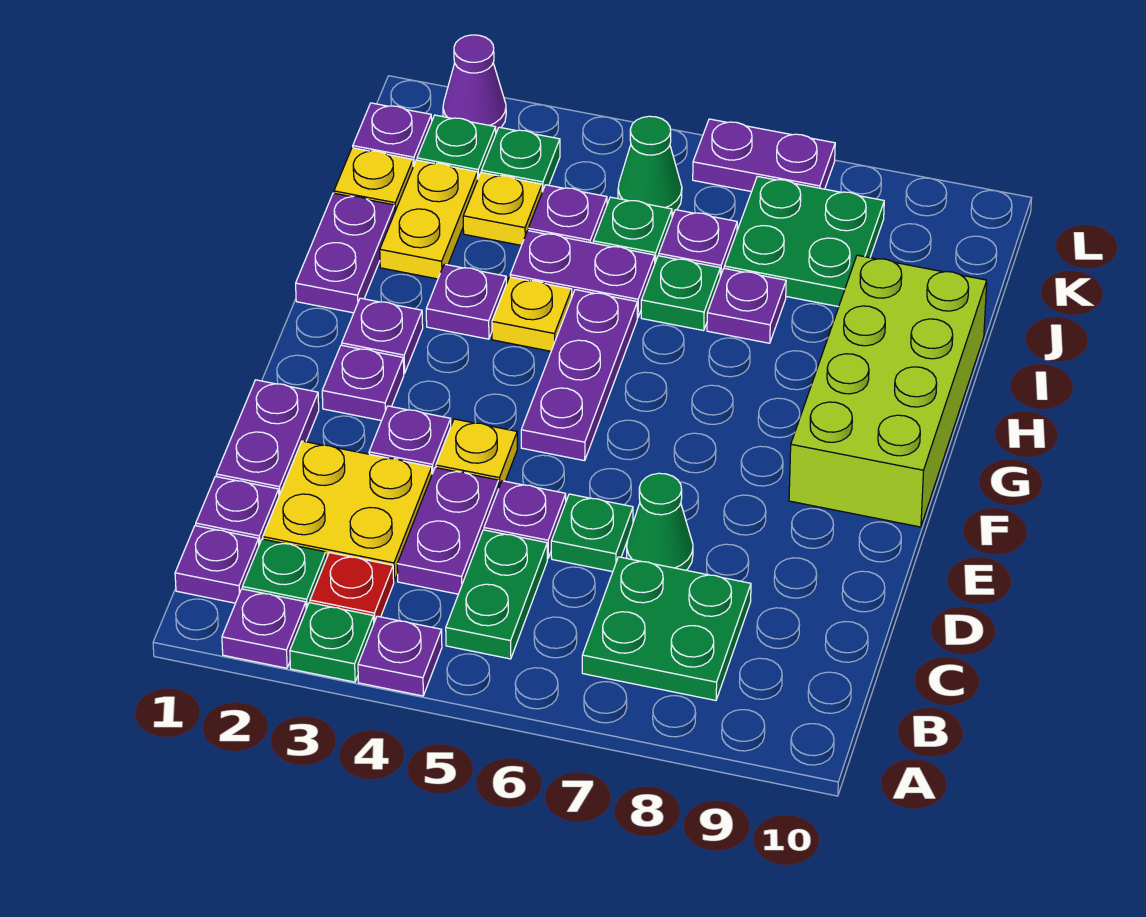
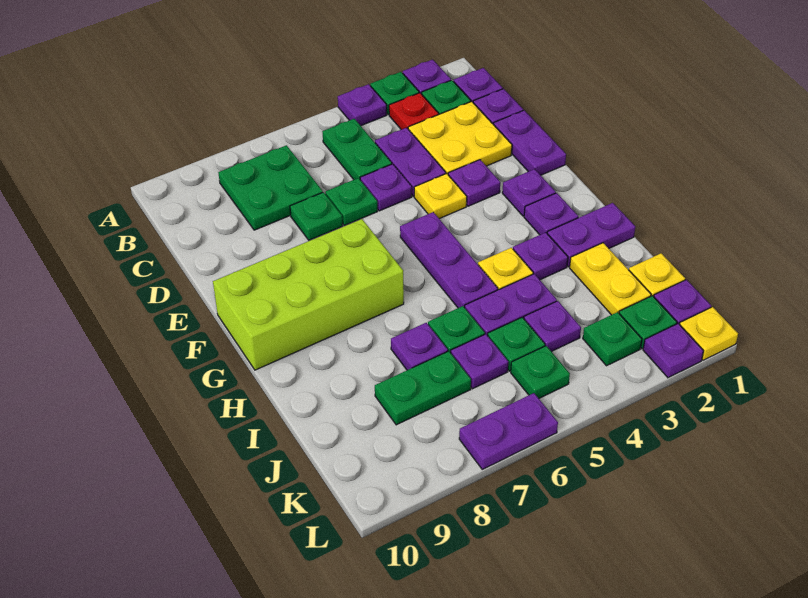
green 1x1 cone [627,473,693,570] -> green 1x1 plate [290,192,343,240]
lime 2x4 brick [789,255,987,527] -> lime 2x4 brick turned to [213,219,404,370]
purple 1x2 plate [296,193,395,313] -> purple 1x2 plate turned to [547,203,635,267]
yellow 1x1 plate [463,172,542,245] -> yellow 1x1 plate moved to [680,307,738,360]
green 2x2 plate [724,176,884,307] -> green 1x2 plate [375,351,471,425]
green 1x1 cone [618,116,682,213] -> green 1x1 plate [511,346,570,398]
purple 1x1 cone [443,35,506,131] -> purple 1x1 plate [643,324,703,378]

